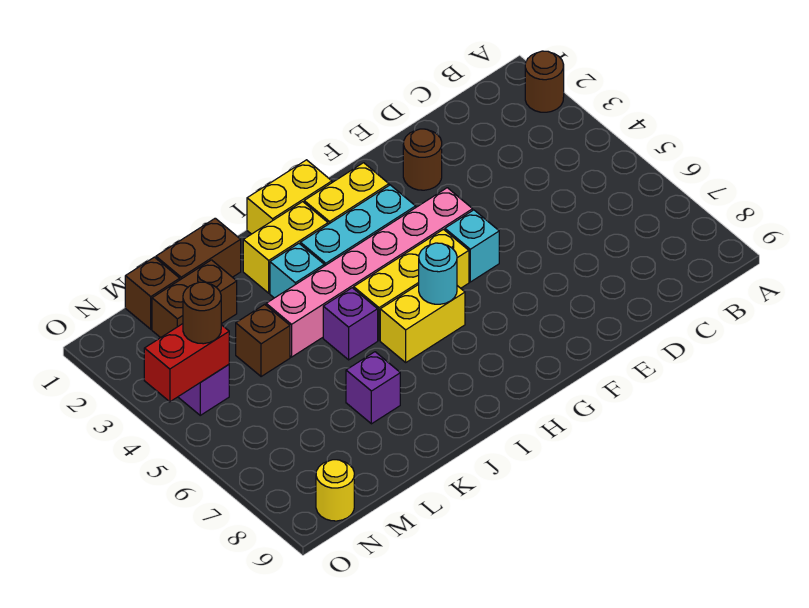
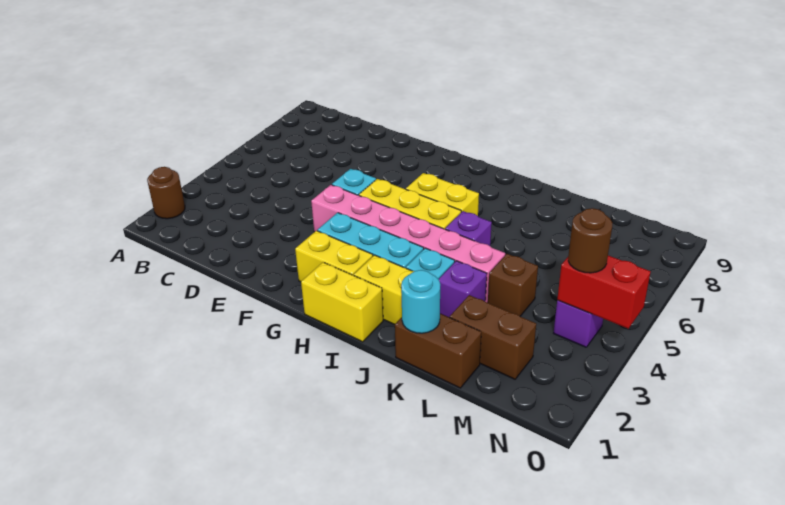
brown 1x1 round brick [403,129,442,190] -> none
cyan 1x1 round brick [419,243,457,304] -> cyan 1x1 round brick moved to [401,270,440,333]
purple 1x1 brick [346,352,400,424] -> purple 1x1 brick moved to [439,261,487,317]
brown 1x1 brick [125,257,180,329] -> none
yellow 1x1 round brick [316,460,354,521] -> none

